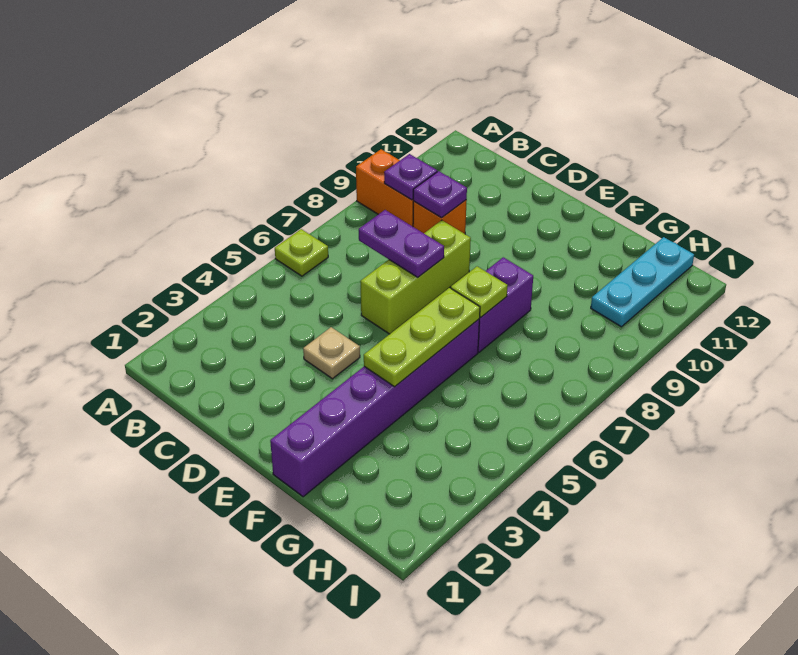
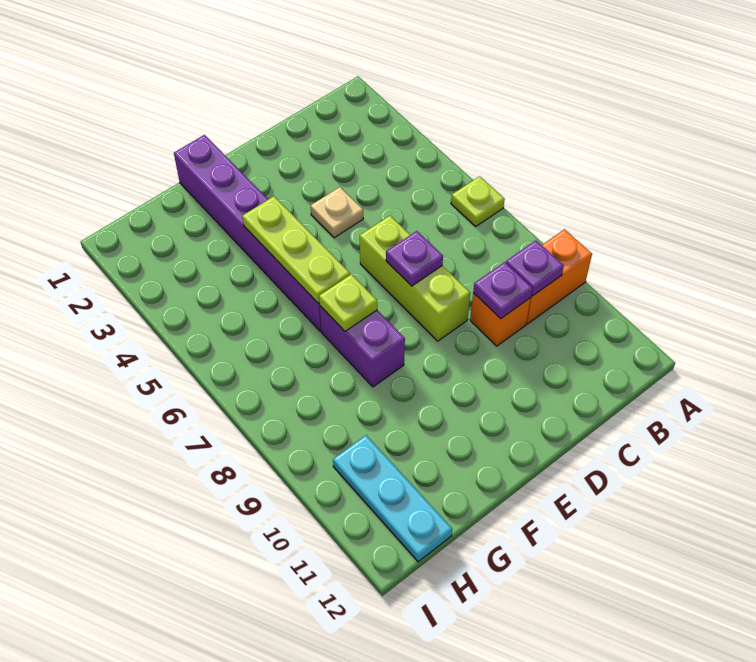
purple 1x2 plate [359,210,444,277] -> purple 1x1 plate [386,231,443,286]

